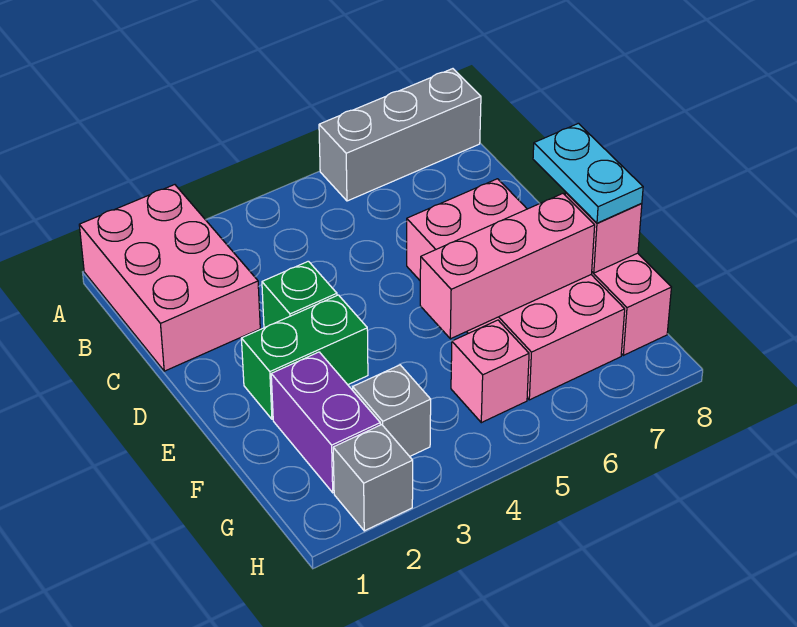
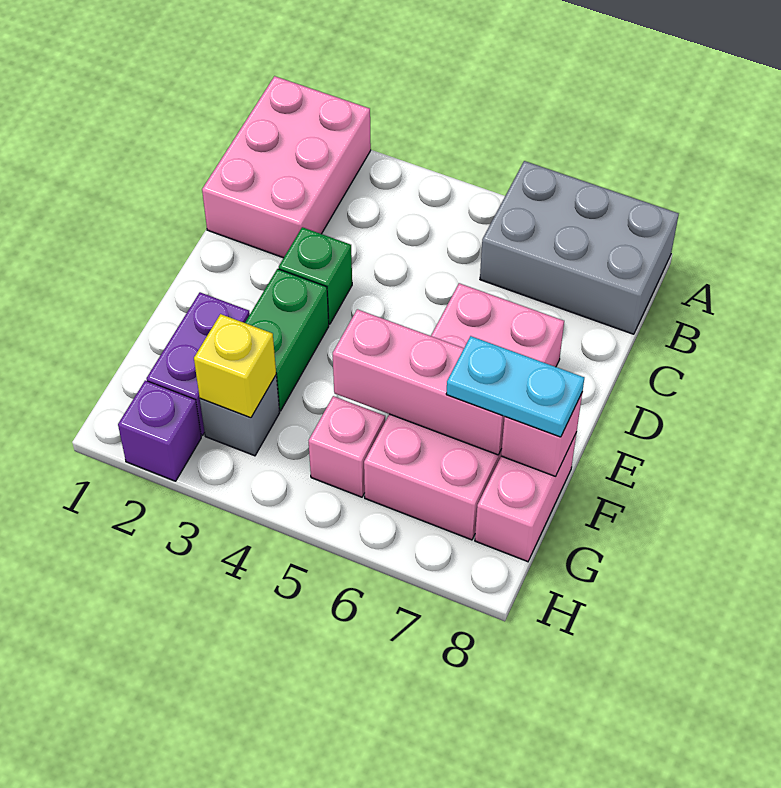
grey 1x3 brick [319,69,481,201] -> grey 2x3 brick [480,161,679,334]
green 1x2 brick [241,295,368,419] -> green 1x2 brick turned to [245,269,329,411]
cyan 1x2 plate [533,123,643,223] -> cyan 1x2 plate turned to [446,336,584,437]
none -> yellow 1x1 brick [194,314,276,418]
grey 1x1 brick [333,425,413,531] -> purple 1x1 brick [118,381,201,481]

